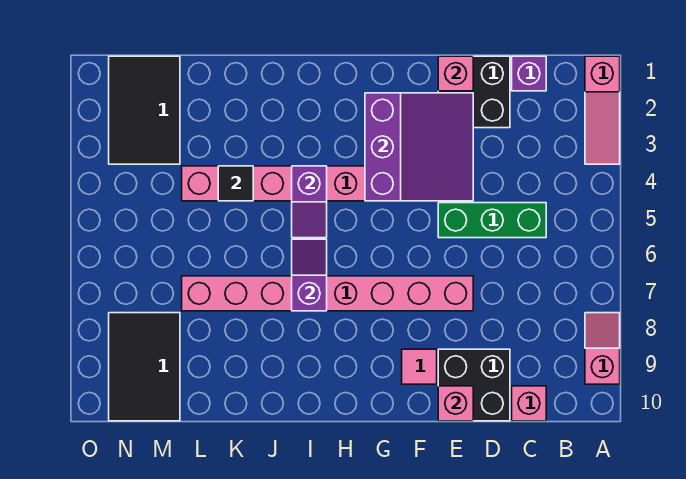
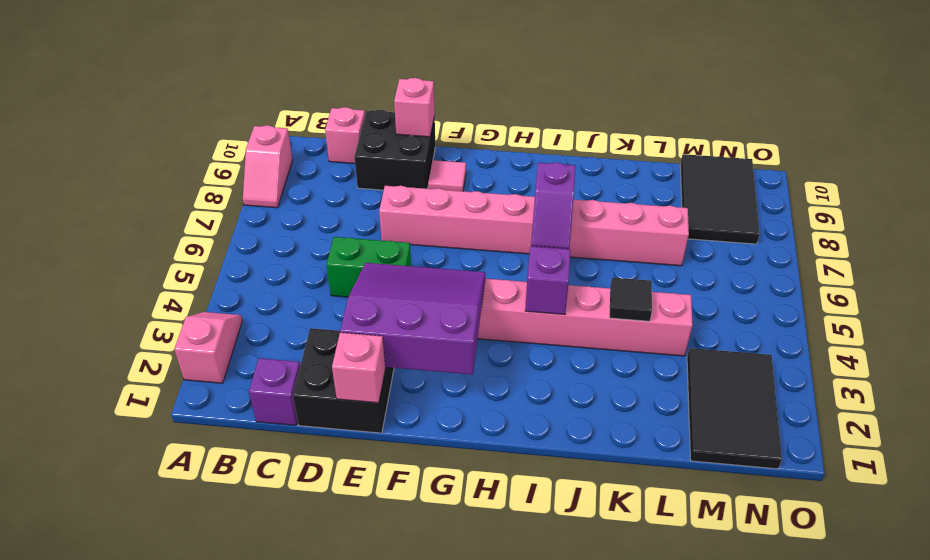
pink 1x3 slope [585,56,620,164] -> pink 1x2 slope [174,312,242,383]
green 1x3 brick [438,203,546,238] -> green 1x2 brick [327,237,411,297]
purple 3x3 slope [365,93,473,201] -> purple 3x3 slope turned to [340,263,485,375]

